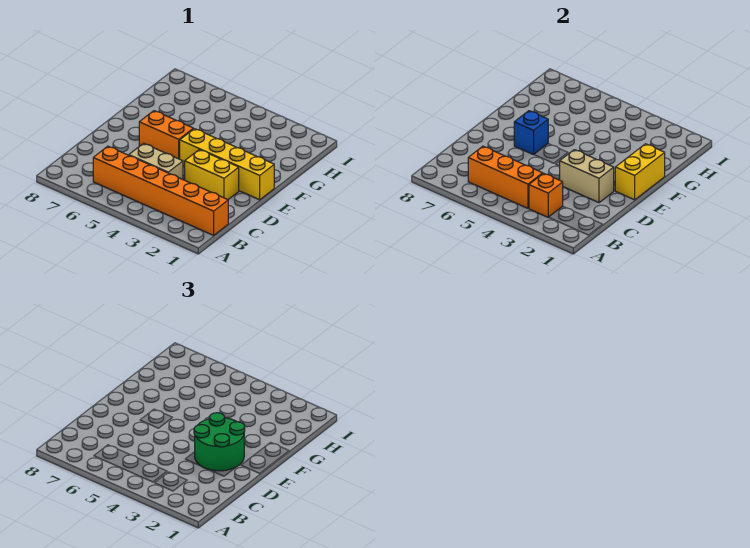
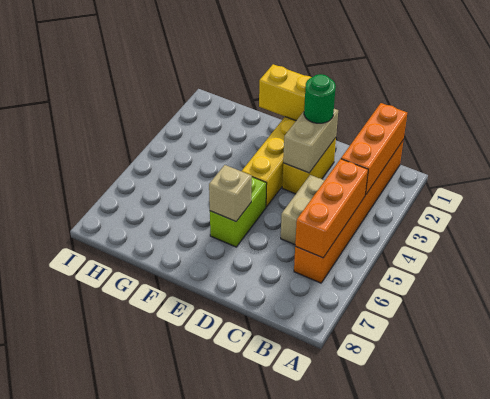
orange 1x1 brick [529,173,563,217] -> orange 1x3 brick [341,103,407,195]
green 2x2 round brick [194,413,245,471] -> green 1x1 round brick [304,74,336,123]
orange 1x2 brick [139,111,193,159] -> lime 1x2 brick [210,177,267,247]
blue 1x1 brick [514,111,548,155] -> tan 1x1 brick [209,165,252,221]

